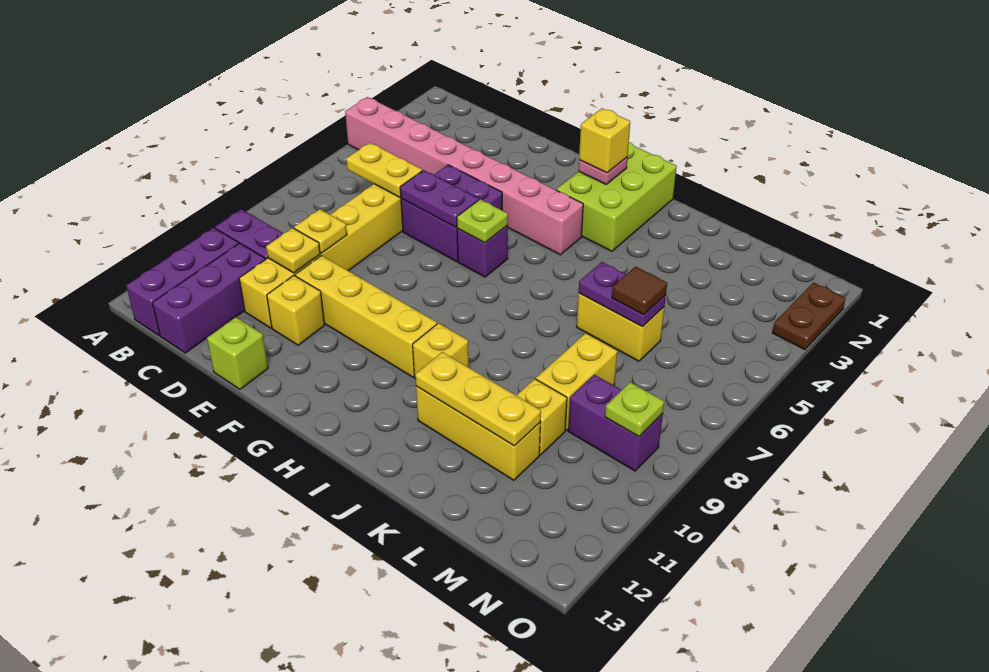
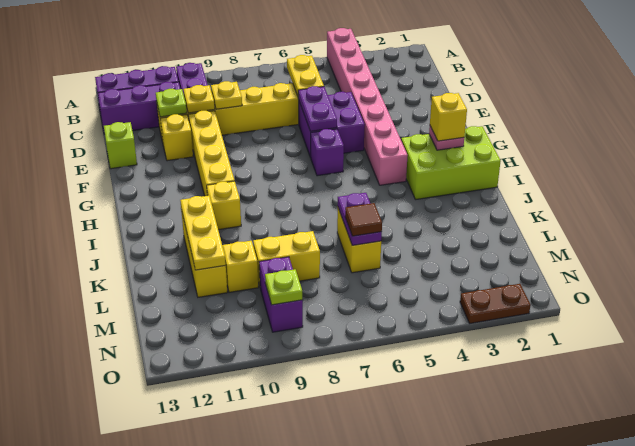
lime 1x1 plate [457,199,508,243] -> lime 1x1 plate moved to [156,89,187,117]

